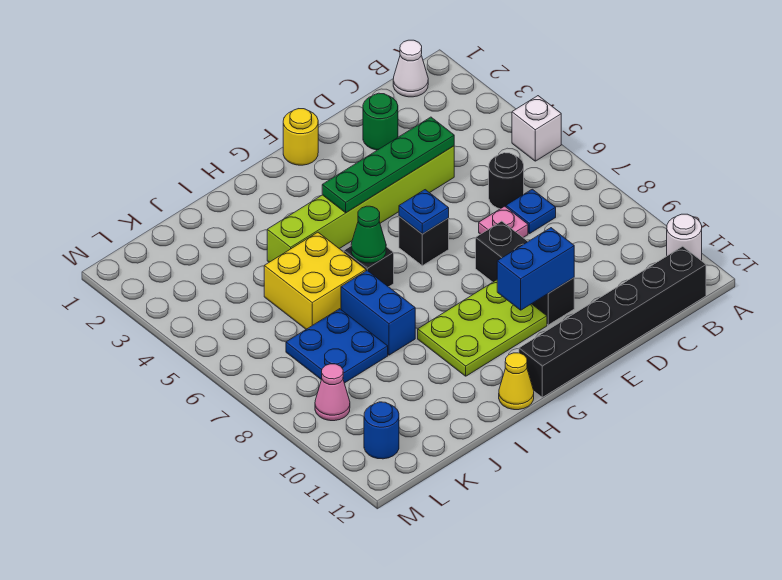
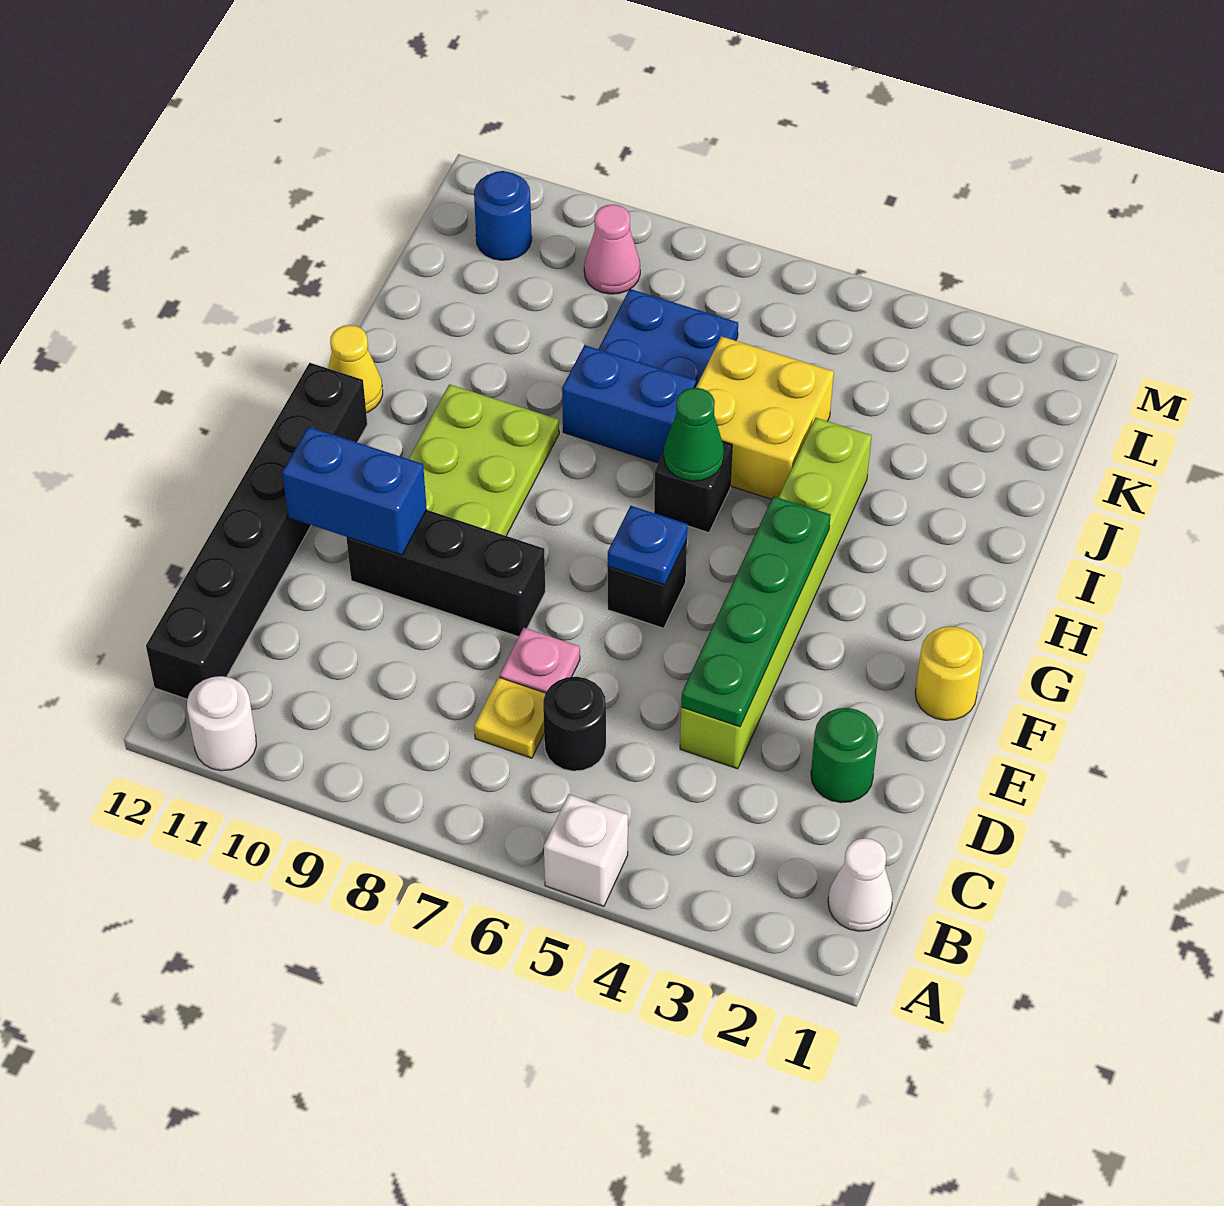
blue 1x1 plate [506,189,556,234] -> yellow 1x1 plate [474,677,545,758]
blue 1x2 brick [497,228,574,310] -> blue 1x2 brick turned to [282,427,427,555]

